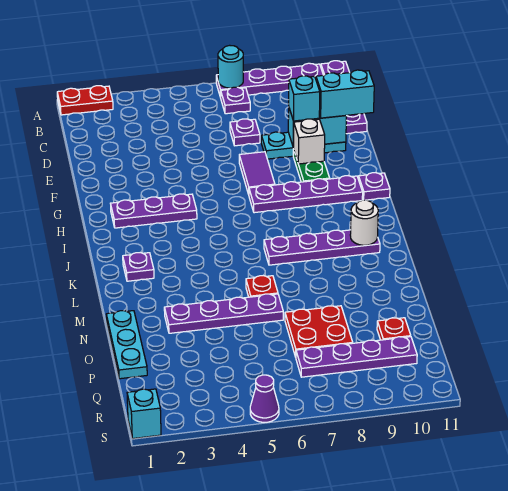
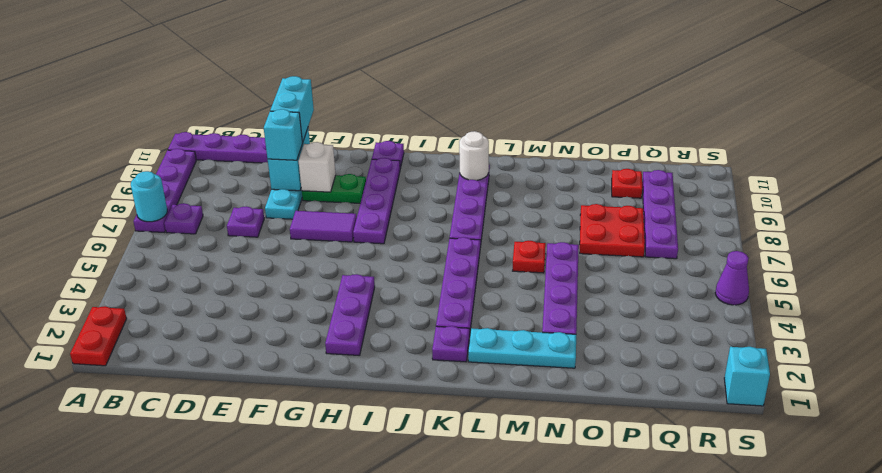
none -> purple 1x4 plate [436,237,480,337]
cyan 1x3 plate [106,311,147,379] -> cyan 1x3 plate moved to [468,328,576,368]

